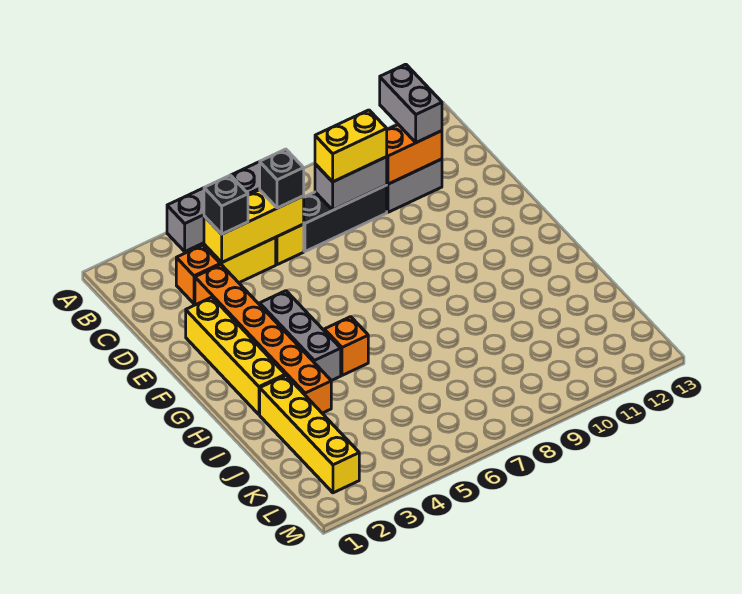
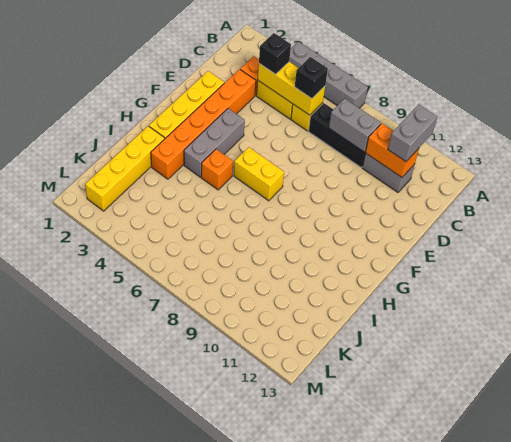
yellow 1x2 brick [315,110,387,182] -> yellow 1x2 brick moved to [234,147,284,201]

